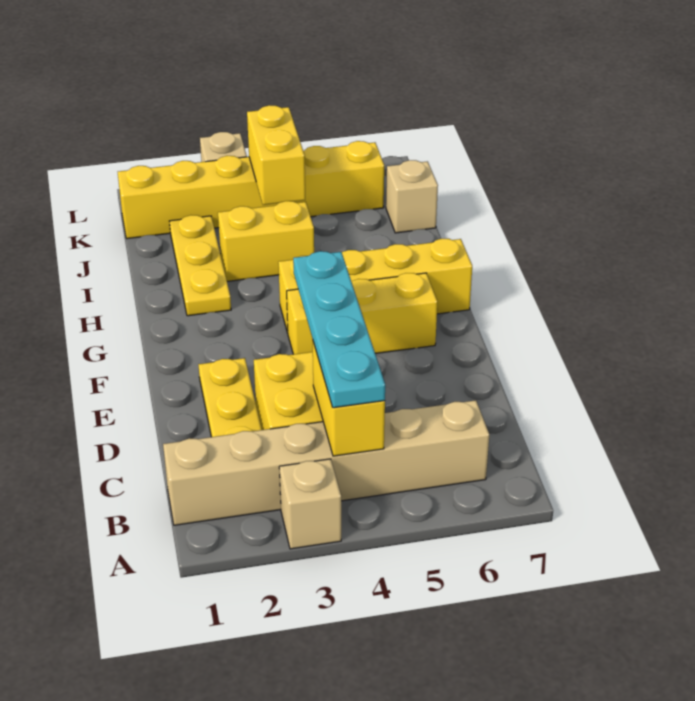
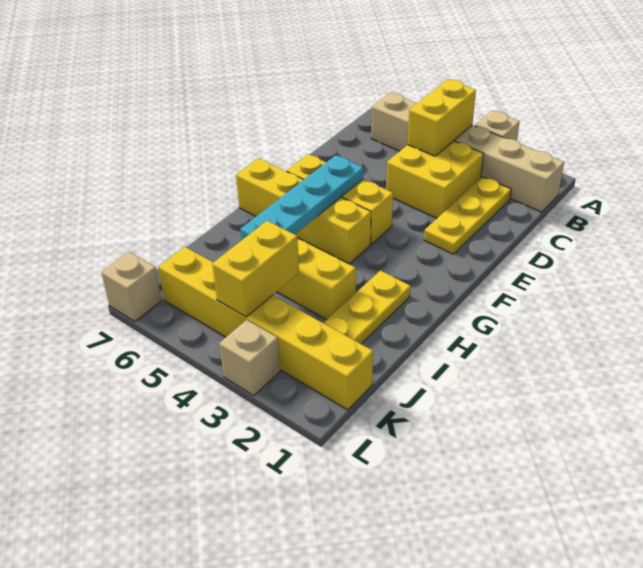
cyan 1x4 plate [293,251,385,408] -> cyan 1x4 plate moved to [240,155,363,240]
tan 1x1 brick [386,160,438,233] -> tan 1x1 brick moved to [101,252,162,322]

